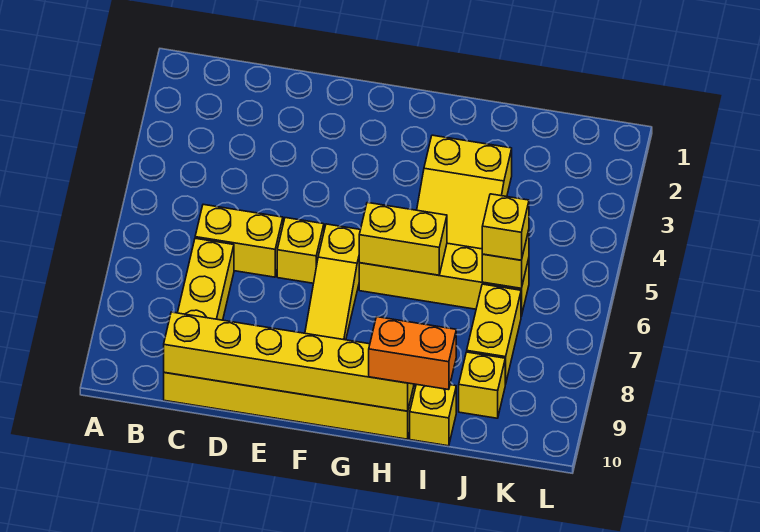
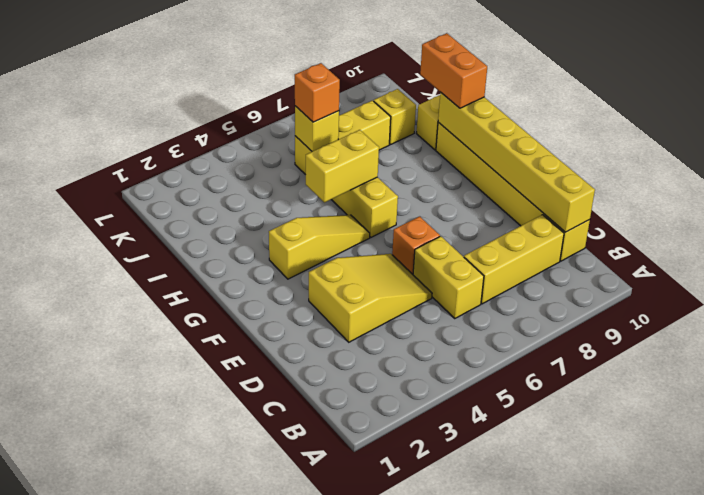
yellow 1x1 brick [277,218,324,283] -> orange 1x1 brick [392,216,440,274]
yellow 1x3 slope [305,224,360,340] -> yellow 1x3 slope moved to [269,215,370,279]
yellow 1x2 brick [359,203,447,275] -> yellow 1x2 brick turned to [306,130,379,203]
yellow 2x3 slope [417,135,512,249] -> yellow 2x3 slope moved to [309,254,432,342]
yellow 1x1 brick [482,194,529,260] -> orange 1x1 brick [295,63,340,122]

